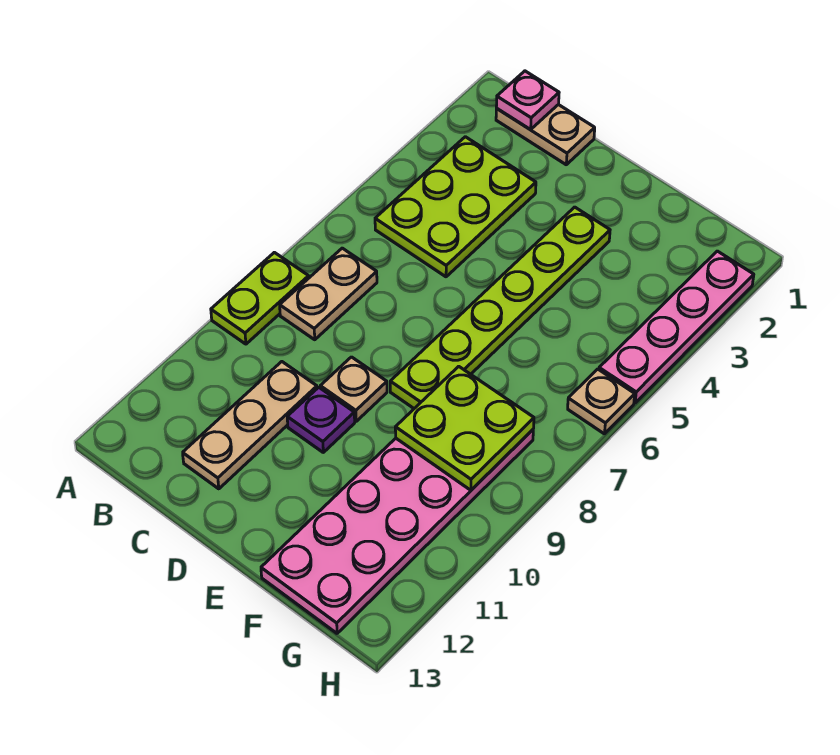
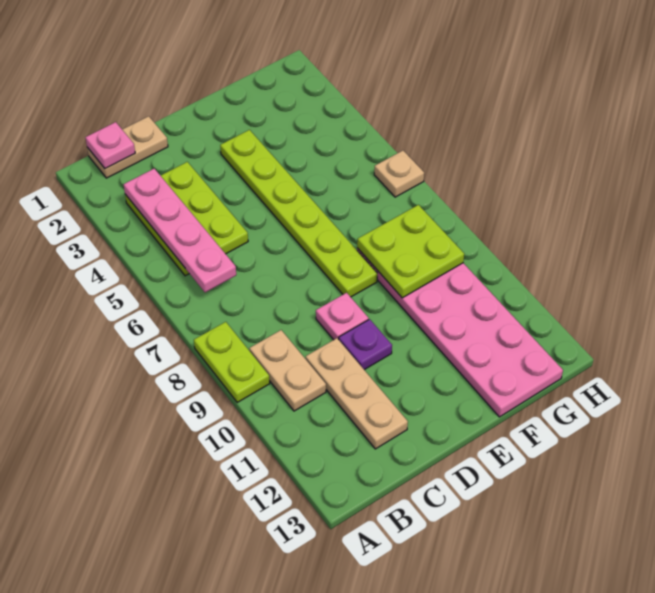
tan 1x2 plate [280,248,377,340] -> tan 1x2 plate moved to [249,330,326,411]
tan 1x1 plate [320,357,387,421] -> pink 1x1 plate [316,293,369,340]
pink 1x4 plate [599,251,754,403] -> pink 1x4 plate moved to [124,169,236,292]

